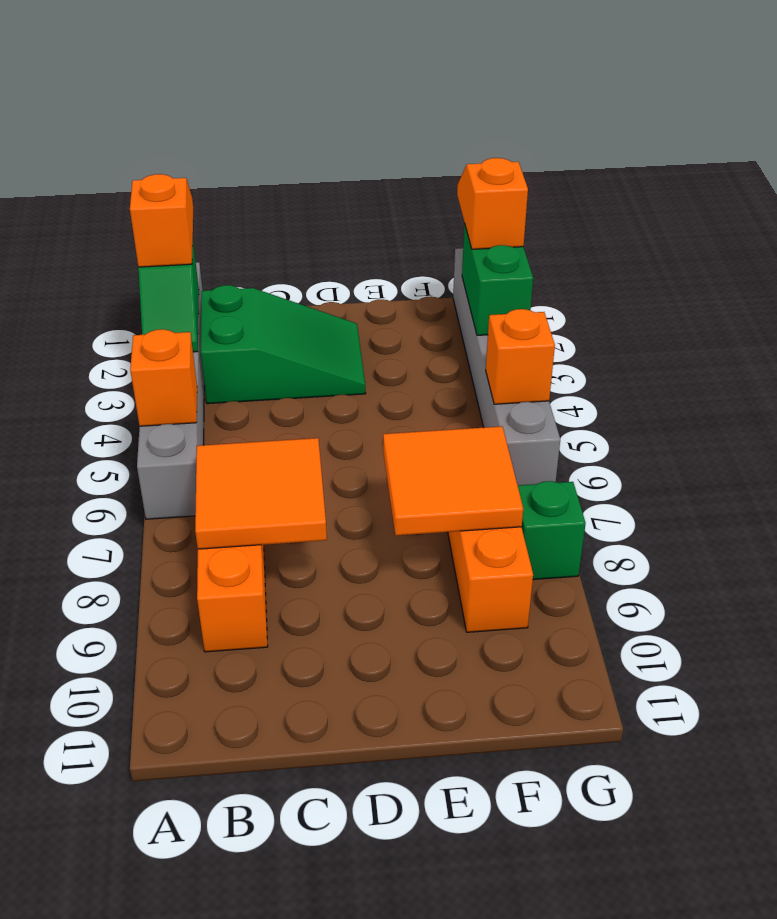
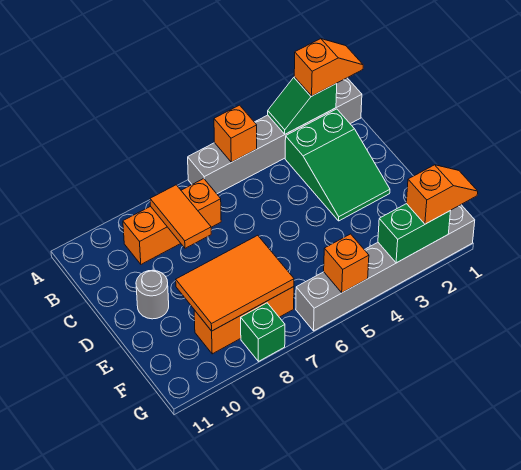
orange 2x2 tile [195,438,327,549] -> orange 1x2 tile [150,185,211,248]
none -> grey 1x1 round brick [136,270,169,319]
orange 2x2 tile [383,426,523,535] -> orange 2x3 tile [176,235,294,331]

